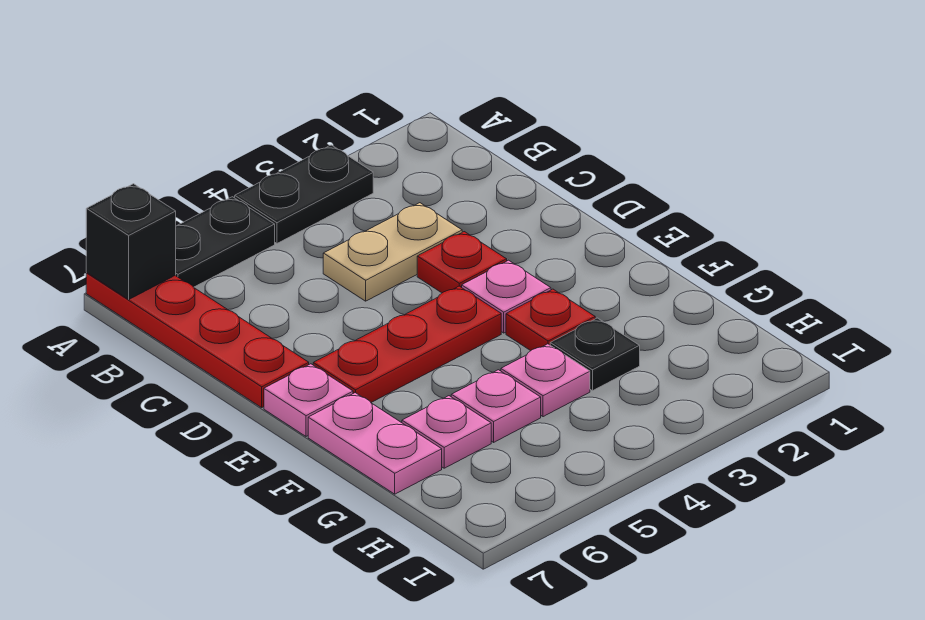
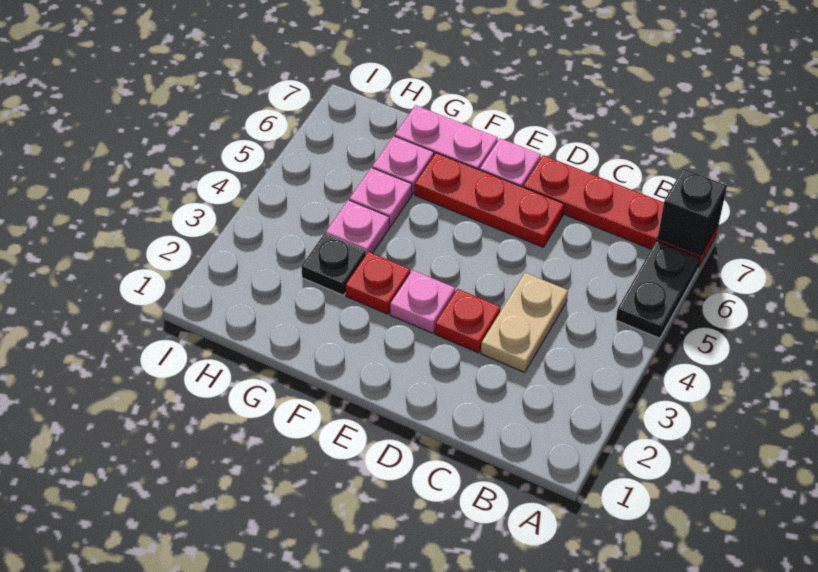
black 1x2 plate [235,145,373,243] -> none
red 1x3 plate [313,286,501,402] -> red 1x3 plate turned to [415,153,564,247]

